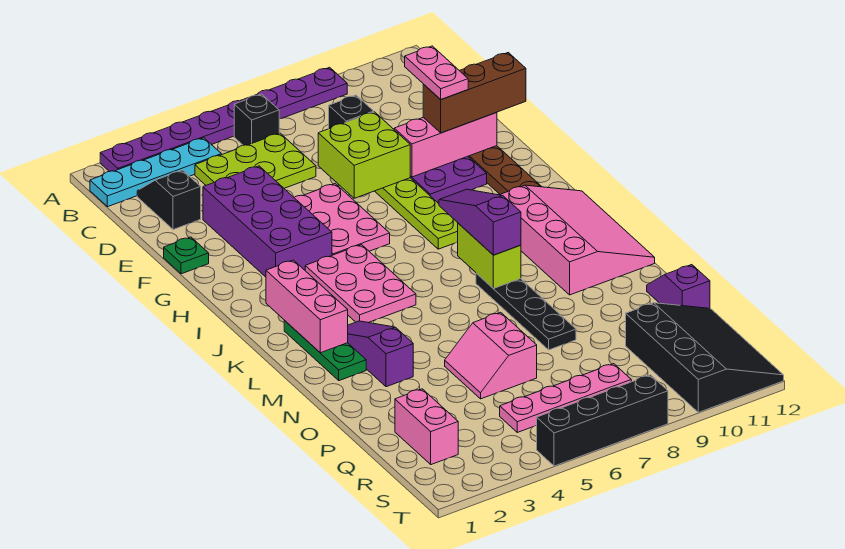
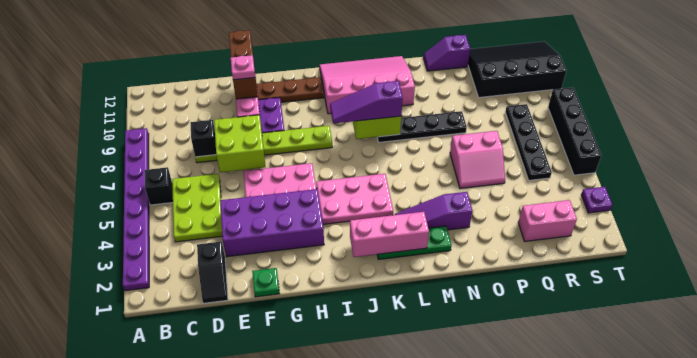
cyan 1x4 plate [90,138,221,207] -> none
black 1x2 slope [137,170,201,230] -> black 1x2 slope turned to [197,242,228,303]
pink 1x2 plate [405,46,468,99] -> pink 1x1 plate [231,55,255,80]
pink 1x4 plate [500,364,631,432] -> black 1x4 plate [505,104,552,180]
none -> purple 1x1 plate [581,187,612,213]

